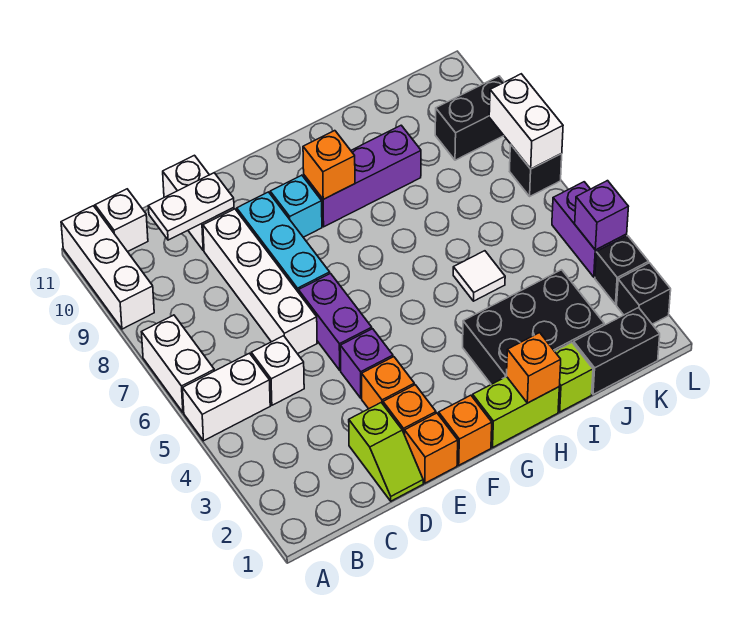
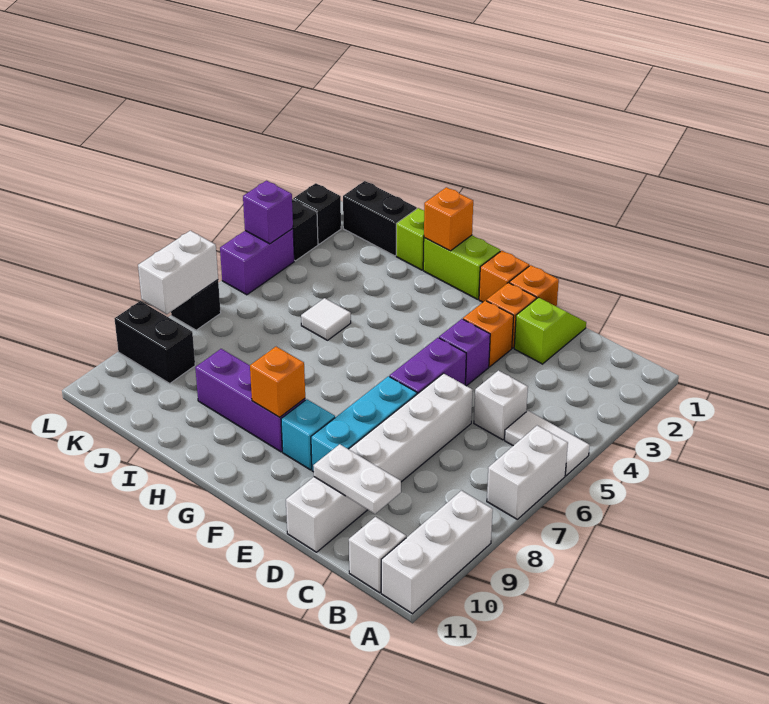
white 1x2 brick [183,353,270,441] -> white 1x2 tile [505,411,590,476]
black 2x3 brick [463,270,604,384] -> none

